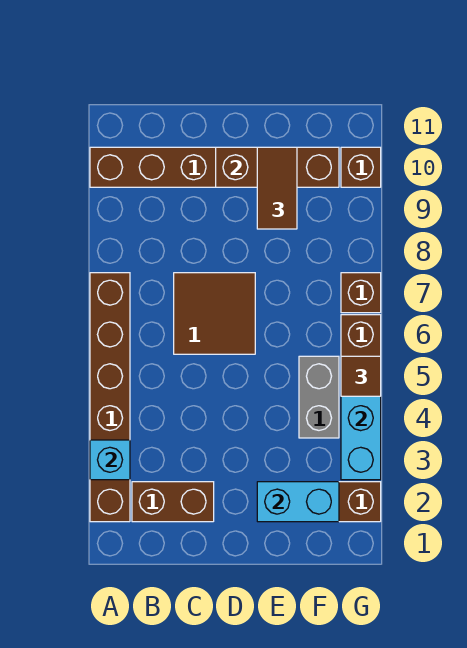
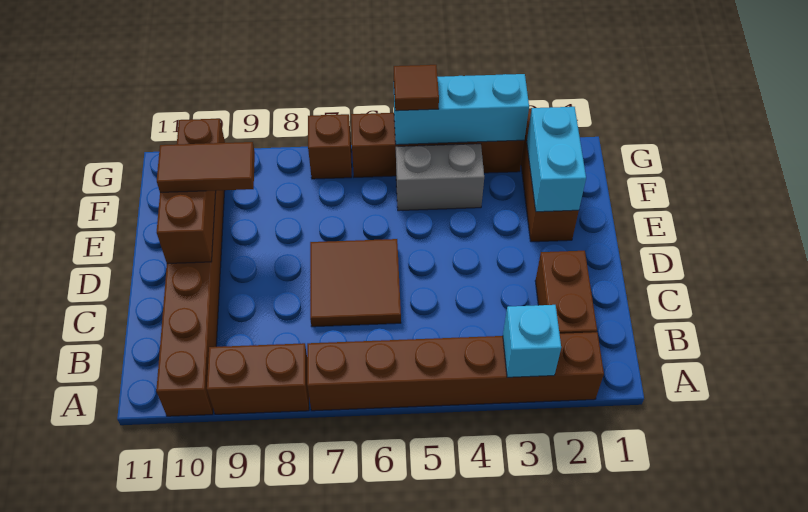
none -> brown 1x2 brick [207,343,309,414]

